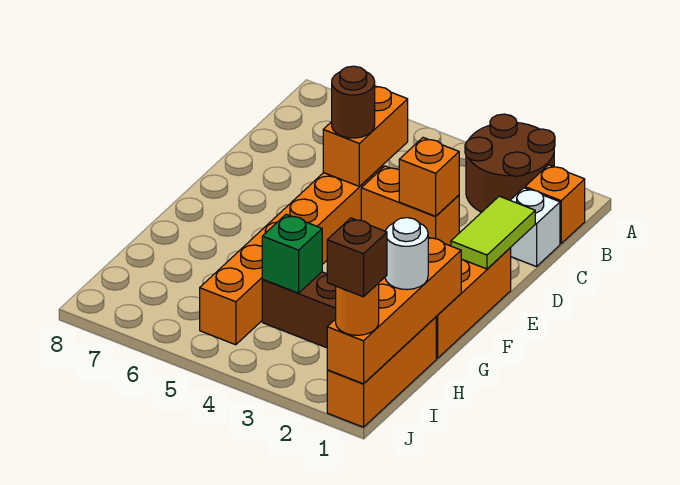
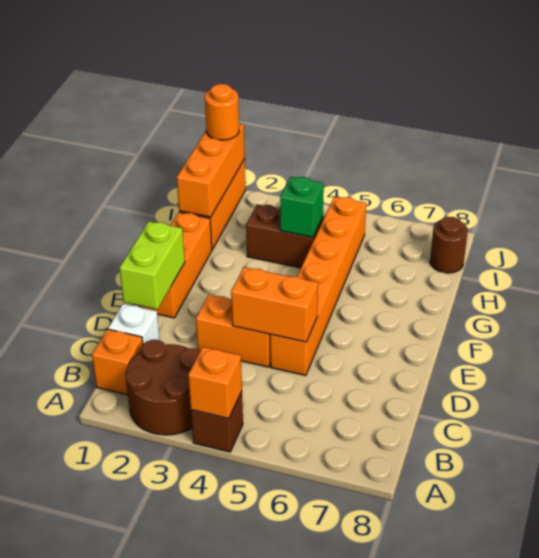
orange 1x2 brick [323,86,408,187] -> orange 1x2 brick turned to [231,267,318,342]
lime 1x2 tile [451,196,535,269] -> lime 1x2 brick [119,221,185,309]
orange 1x1 brick [399,138,459,216] -> orange 1x1 brick moved to [188,347,242,419]
brown 1x1 round brick [332,66,375,138] -> brown 1x1 round brick moved to [430,217,468,273]
orange 1x4 brick [327,237,461,384] -> orange 1x3 brick [177,124,245,217]
white 1x1 round brick [385,218,428,290] -> none
brown 1x1 brick [327,218,387,297] -> brown 1x1 brick moved to [191,392,243,452]

